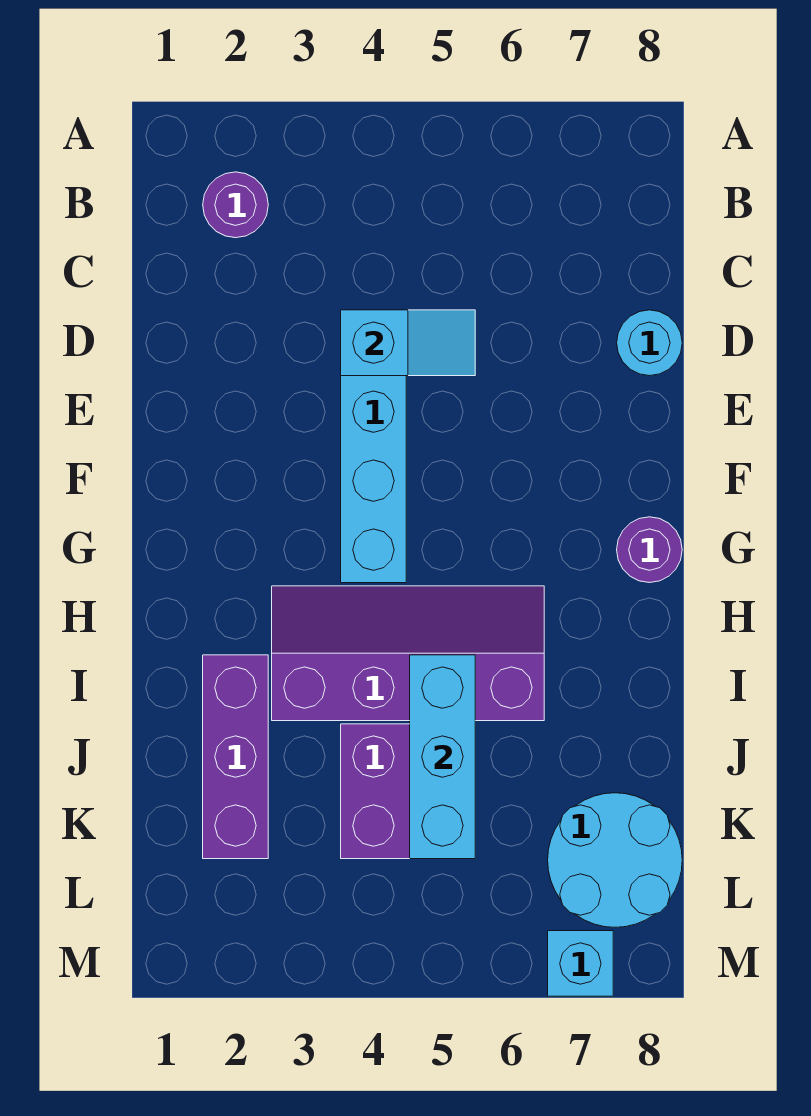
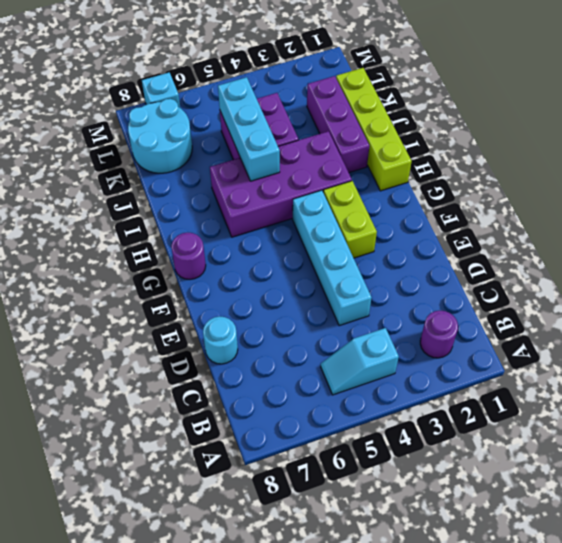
cyan 1x2 slope [341,310,475,376] -> cyan 1x2 slope moved to [321,328,399,395]
none -> lime 1x2 brick [323,181,377,258]
none -> lime 1x4 brick [336,68,412,191]
purple 2x4 slope [272,586,544,721] -> purple 2x4 brick [210,131,352,237]

